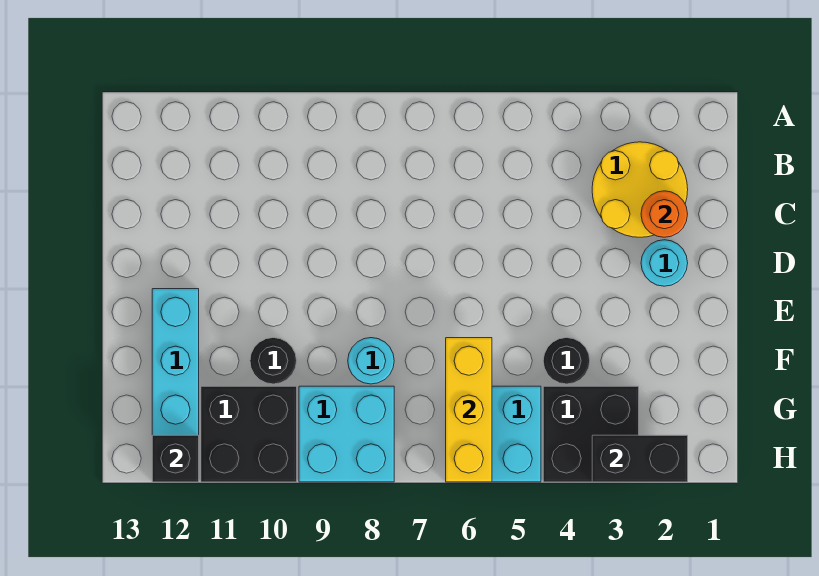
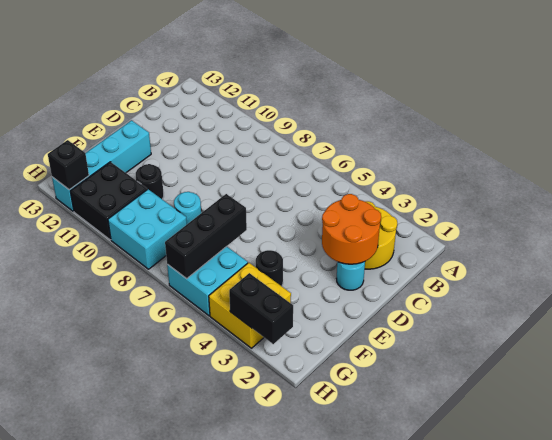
orange 1x1 round brick [641,191,688,237] -> orange 2x2 round brick [322,194,381,264]
yellow 1x3 brick [446,338,492,482] -> black 1x3 brick [165,194,247,279]
black 2x2 brick [543,386,639,482] -> yellow 2x2 brick [209,263,291,348]

